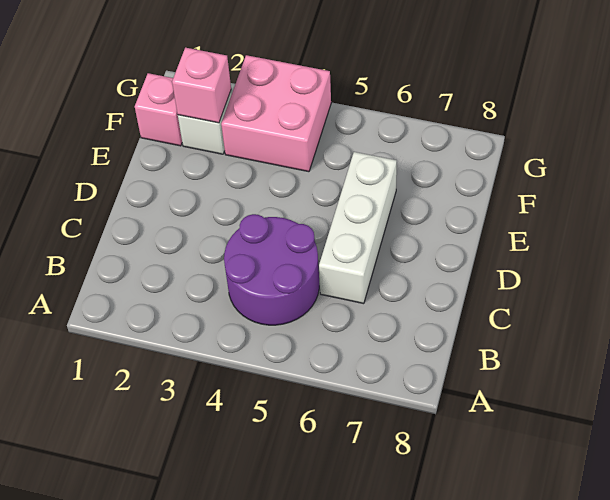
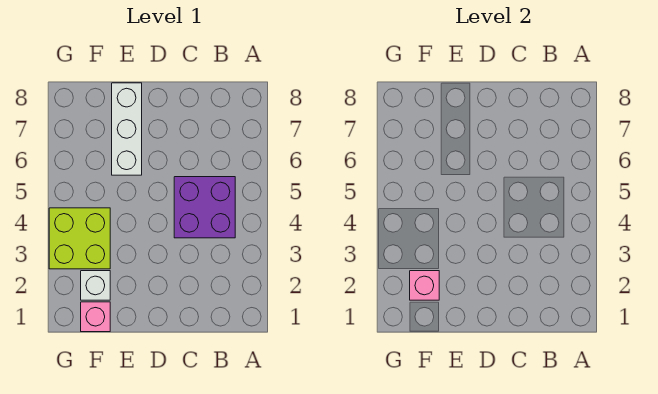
purple 2x2 round brick [224,214,319,325] -> purple 2x2 brick [174,177,235,238]
white 1x3 brick [319,152,397,304] -> white 1x3 brick turned to [112,83,142,175]
pink 2x2 brick [221,55,331,172] -> lime 2x2 brick [49,208,110,269]

